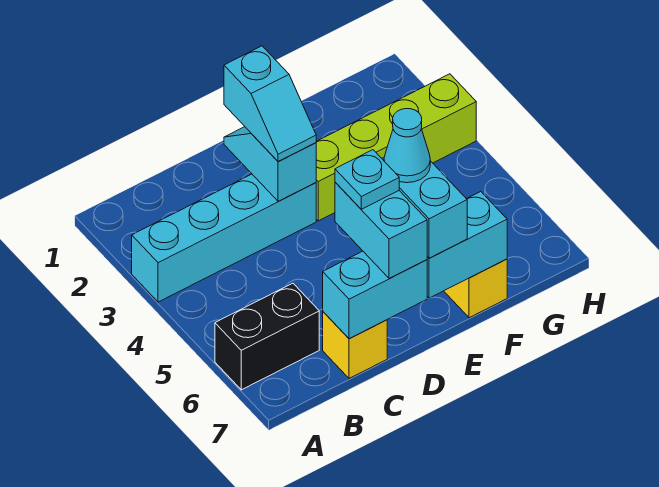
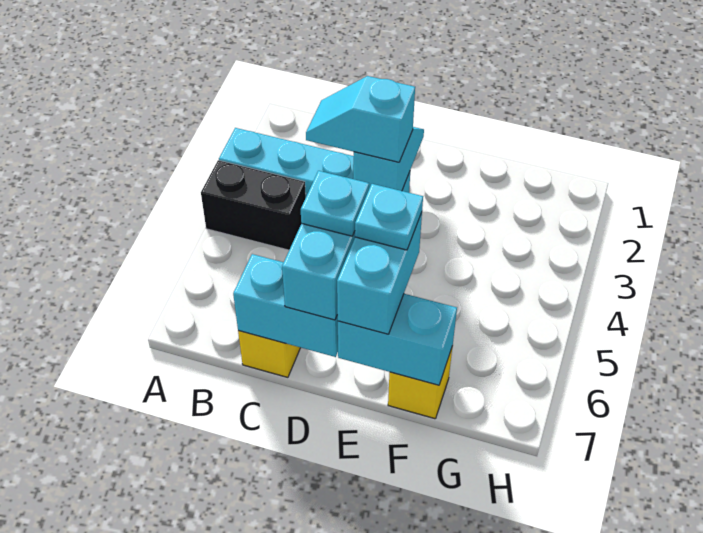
black 1x2 brick [215,283,319,390] -> black 1x2 brick moved to [201,160,306,250]
cyan 1x2 slope [224,46,316,161] -> cyan 1x2 slope turned to [306,76,415,162]
lime 1x4 brick [316,74,476,221] -> none
cyan 1x1 cone [384,109,430,183] -> cyan 1x1 plate [355,184,423,250]

